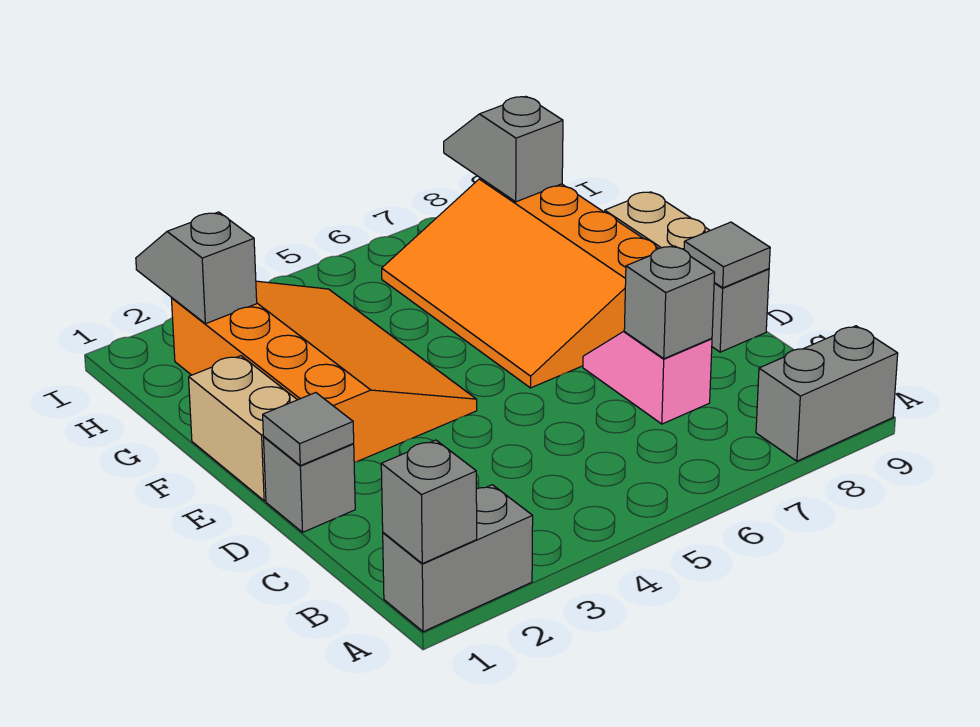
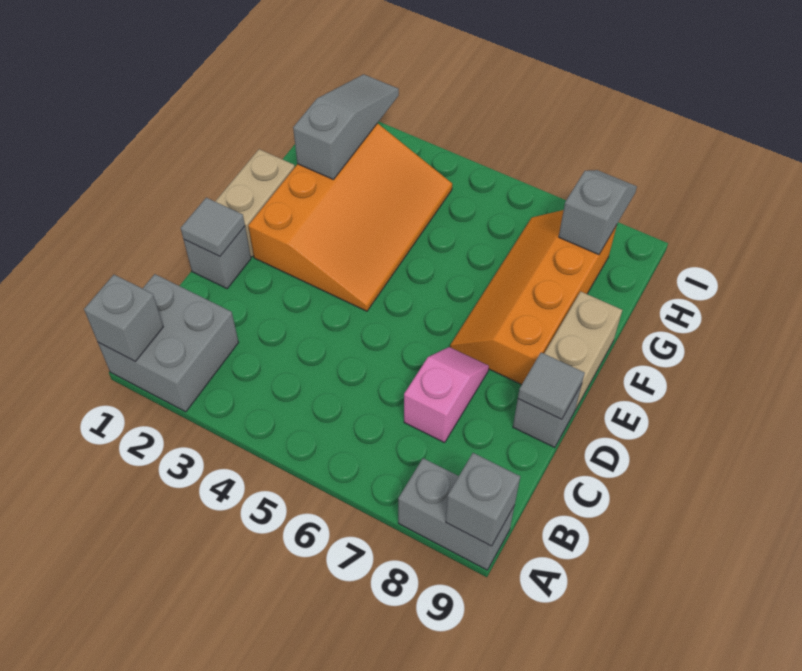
grey 1x2 brick [383,485,533,632] -> grey 2x2 brick [98,274,239,412]
grey 1x1 brick [624,246,715,359] -> grey 1x1 brick moved to [446,453,520,546]
orange 3x4 slope [382,178,658,388] -> orange 2x4 slope [450,210,617,385]
grey 1x2 slope [136,212,257,324] -> grey 1x3 slope [293,74,399,180]

